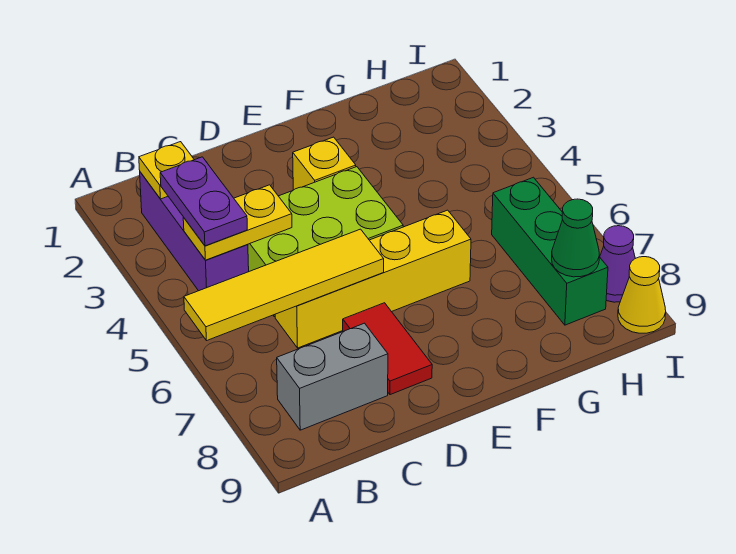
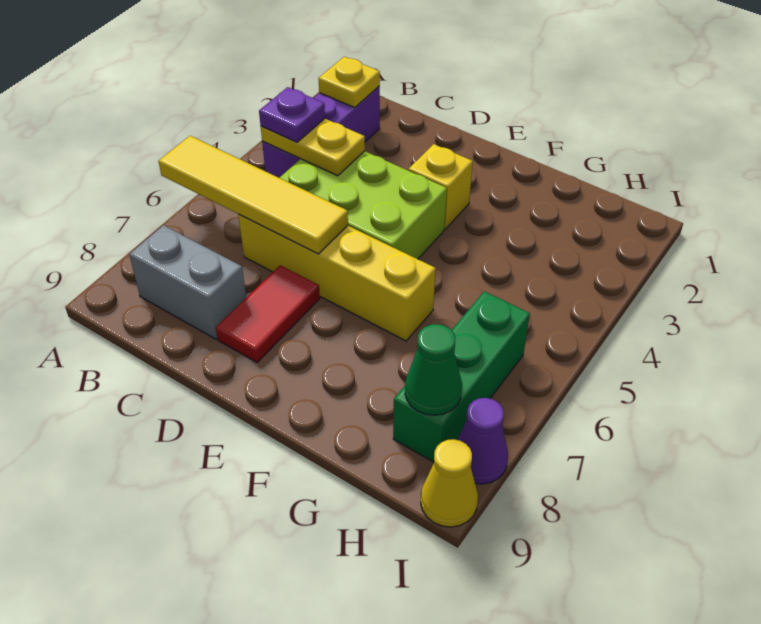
purple 1x2 plate [160,157,247,246] -> purple 1x1 plate [259,87,325,142]

